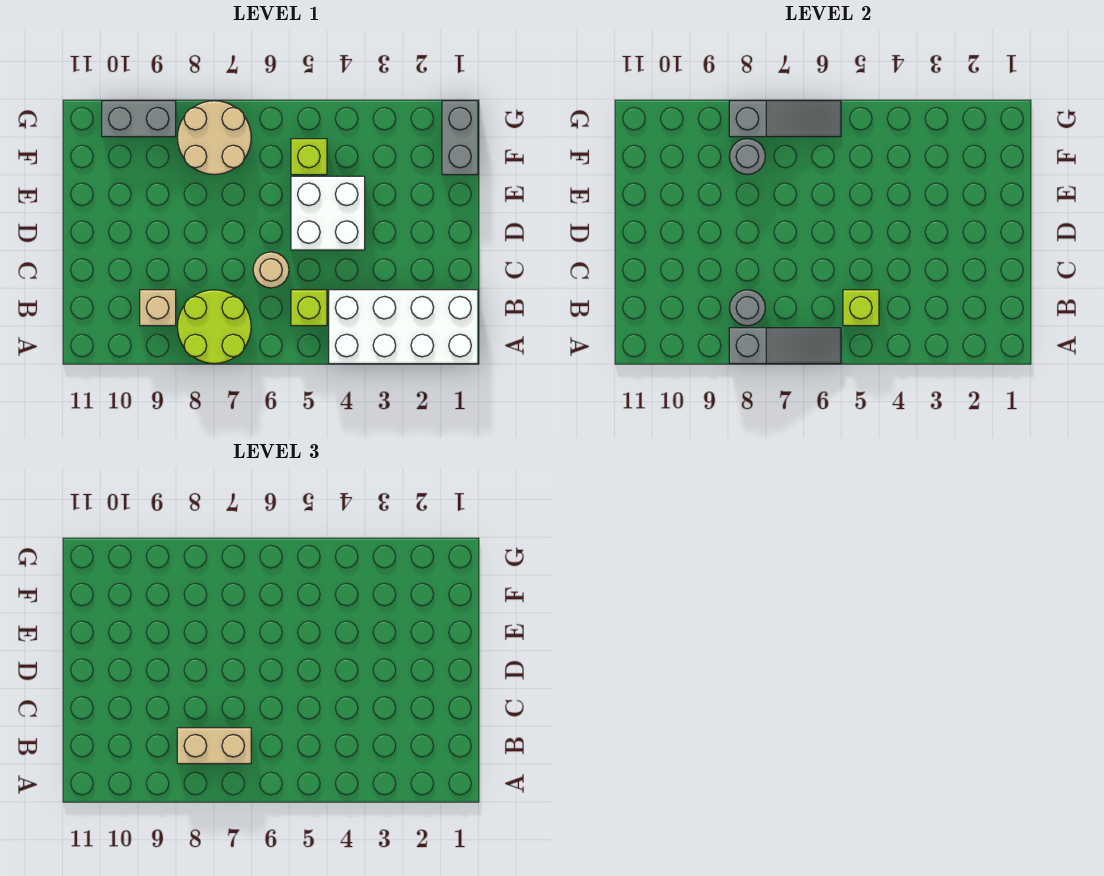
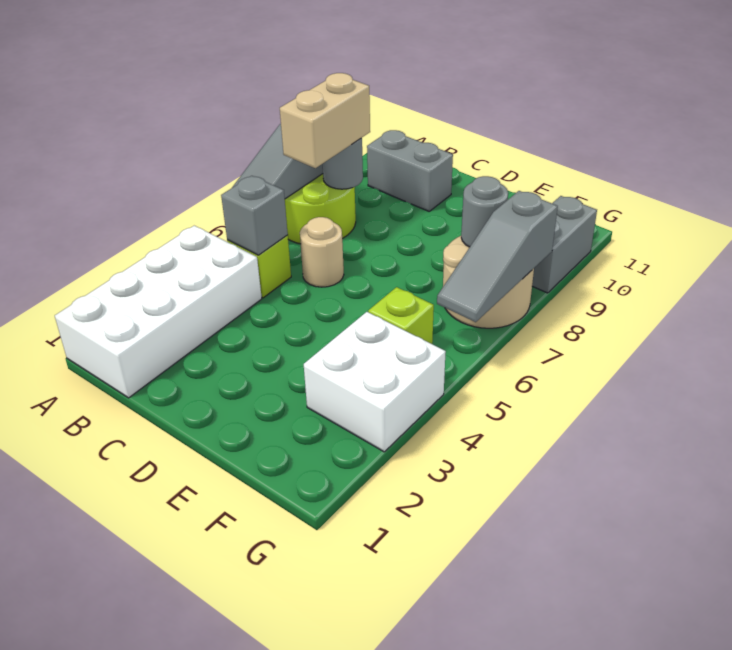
lime 1x1 brick [843,290,879,326] -> grey 1x1 brick [221,176,288,255]
tan 1x1 brick [140,290,176,326] -> none
white 2x2 brick [291,176,365,250] -> white 2x2 brick moved to [304,312,446,452]
grey 1x2 brick [442,101,478,175] -> grey 1x2 brick moved to [367,130,453,211]

